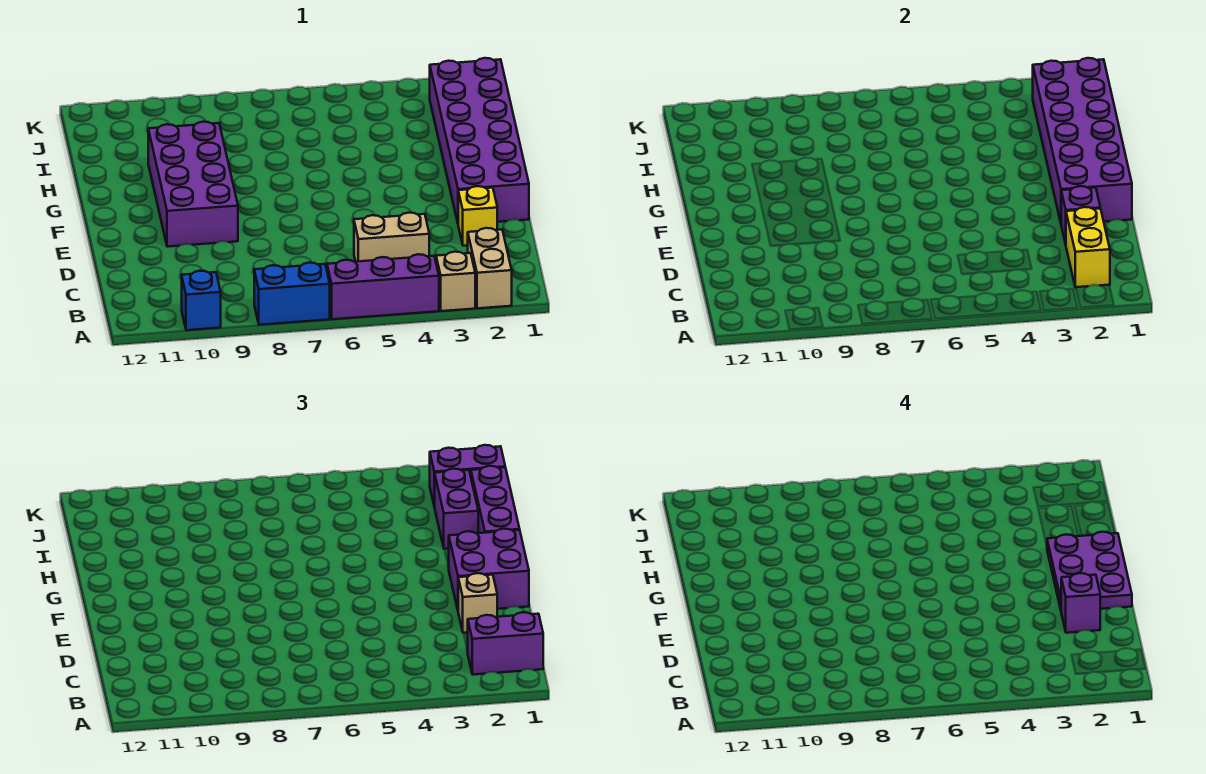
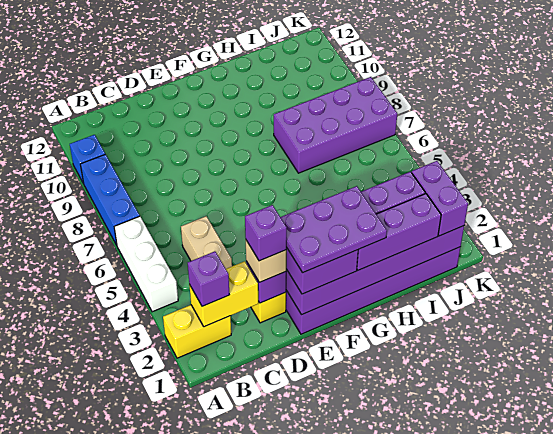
tan 1x2 brick [468,228,512,308] -> yellow 1x2 brick [163,305,231,358]
tan 1x1 brick [436,252,475,311] -> none
purple 1x3 brick [327,254,439,319] -> white 1x3 brick [114,216,178,312]
blue 1x2 brick [254,263,330,325] -> blue 1x3 brick [80,154,140,245]
purple 1x2 brick [468,612,543,674] -> purple 1x1 brick [188,251,229,306]
purple 2x4 brick [148,122,238,247] -> purple 2x4 brick moved to [274,77,397,173]

